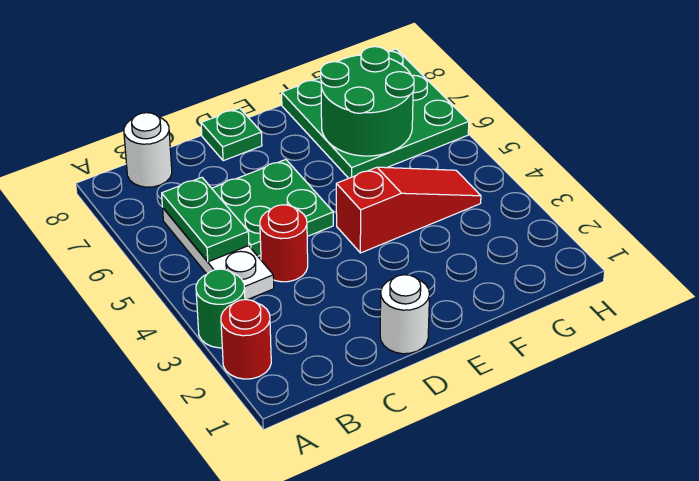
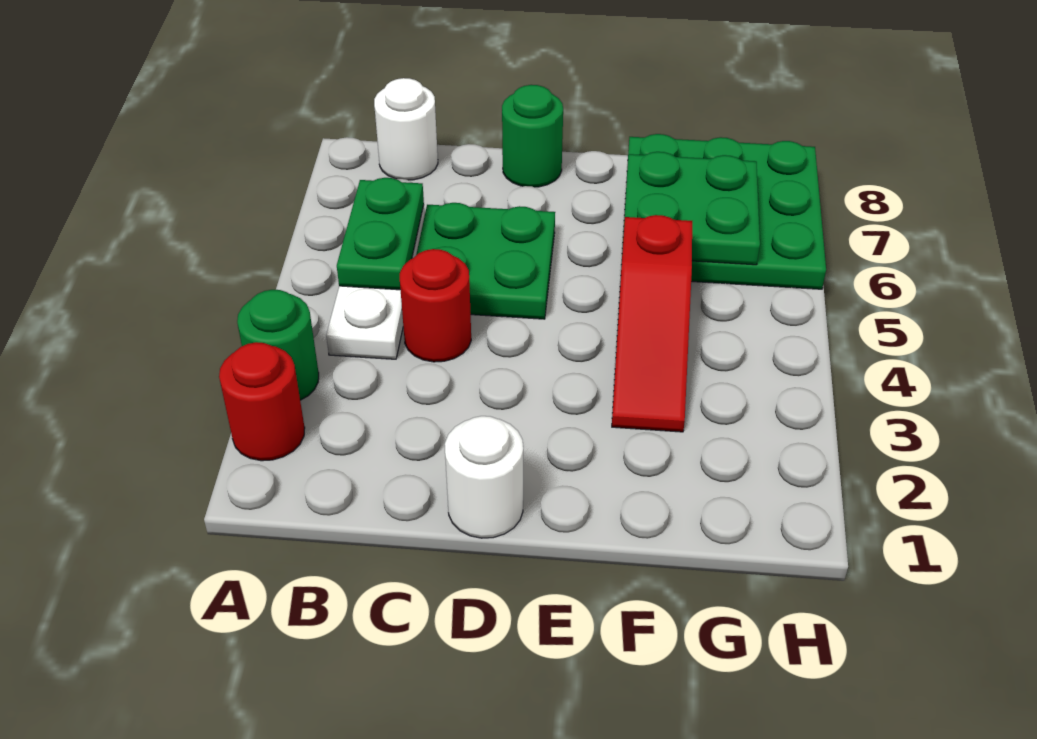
green 1x1 plate [201,108,262,161] -> green 1x1 round brick [502,85,563,187]
red 1x3 slope [336,167,481,253] -> red 1x3 slope turned to [612,215,692,432]
green 2x2 round brick [321,47,414,156] -> green 2x2 plate [623,152,760,265]

